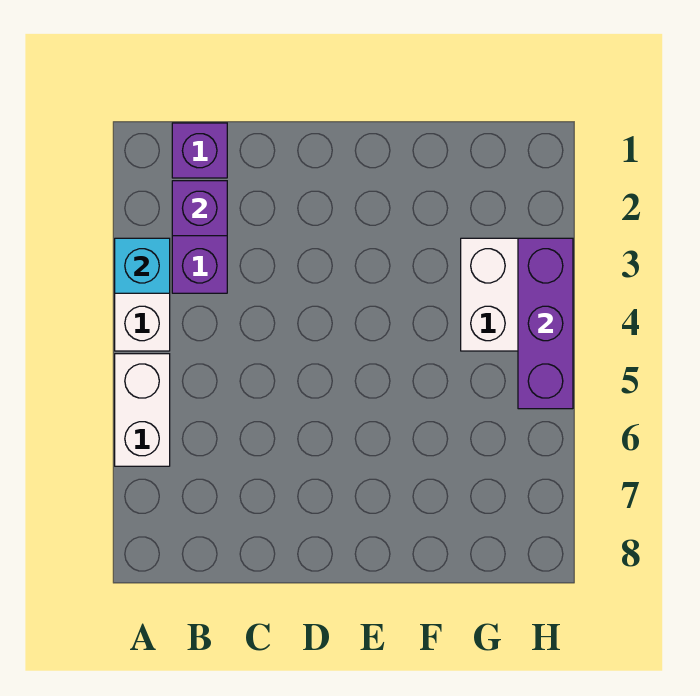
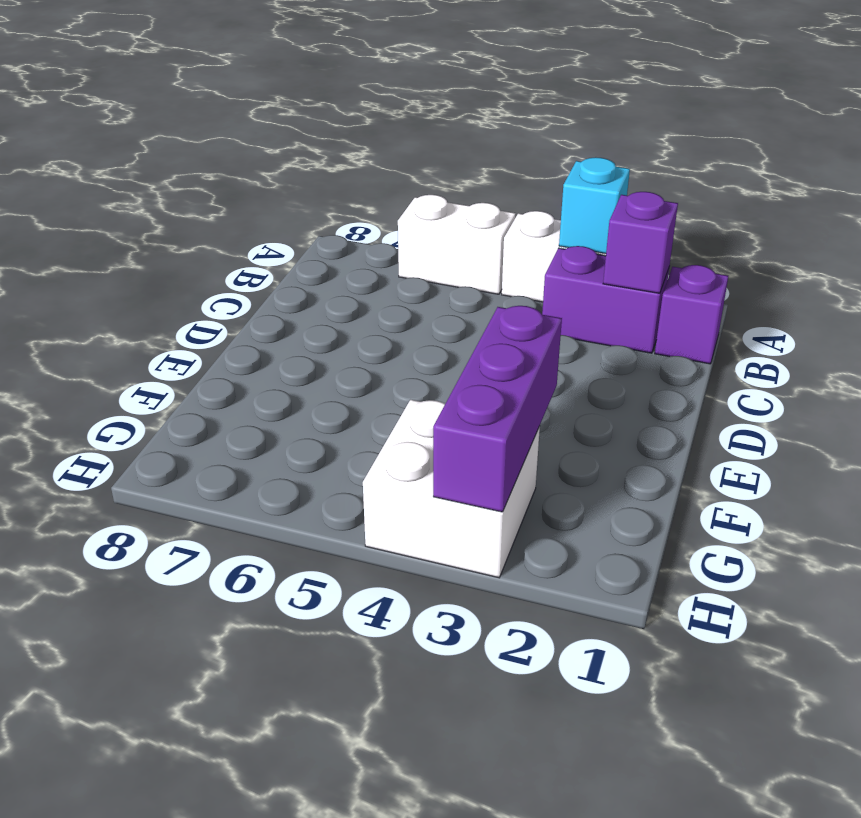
purple 1x3 brick [518,238,573,409] -> purple 1x3 brick turned to [433,306,562,512]

